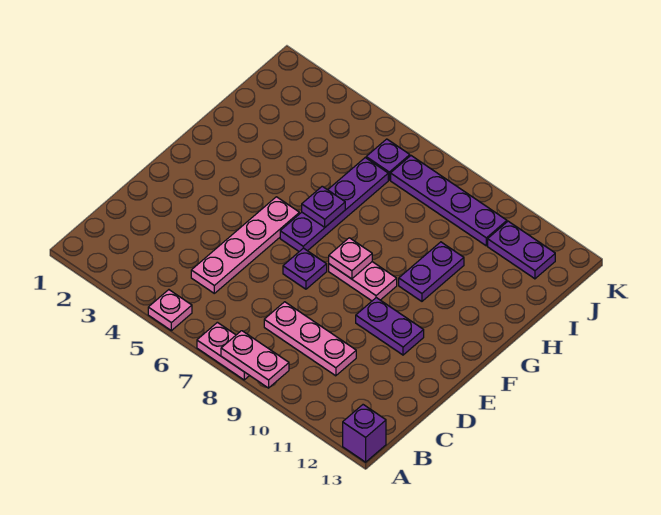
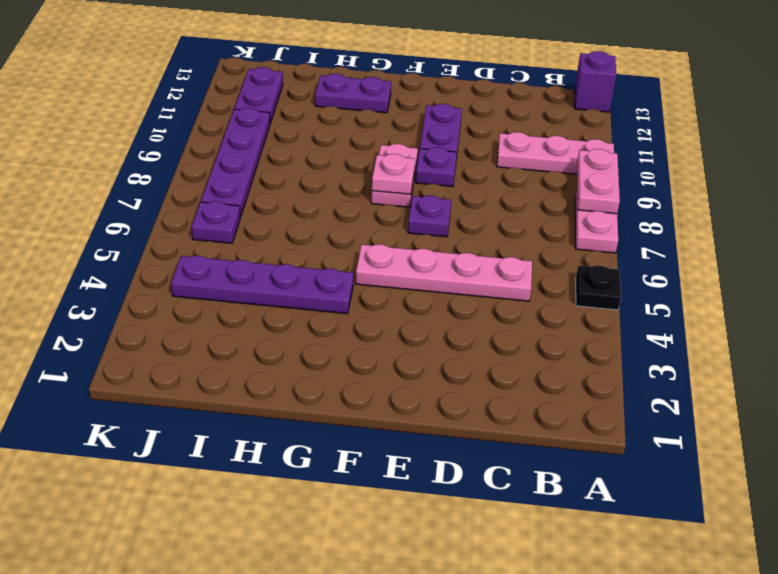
pink 1x1 plate [148,290,192,331] -> black 1x1 plate [576,265,621,310]
pink 1x3 plate [264,302,356,376] -> pink 1x3 plate turned to [497,132,614,174]
purple 1x4 plate [280,158,388,251] -> purple 1x4 plate moved to [171,256,354,314]
purple 1x1 plate [302,186,345,227] -> purple 1x1 plate moved to [416,147,457,187]
purple 1x2 plate [399,242,464,301] -> purple 1x2 plate moved to [315,74,391,113]

